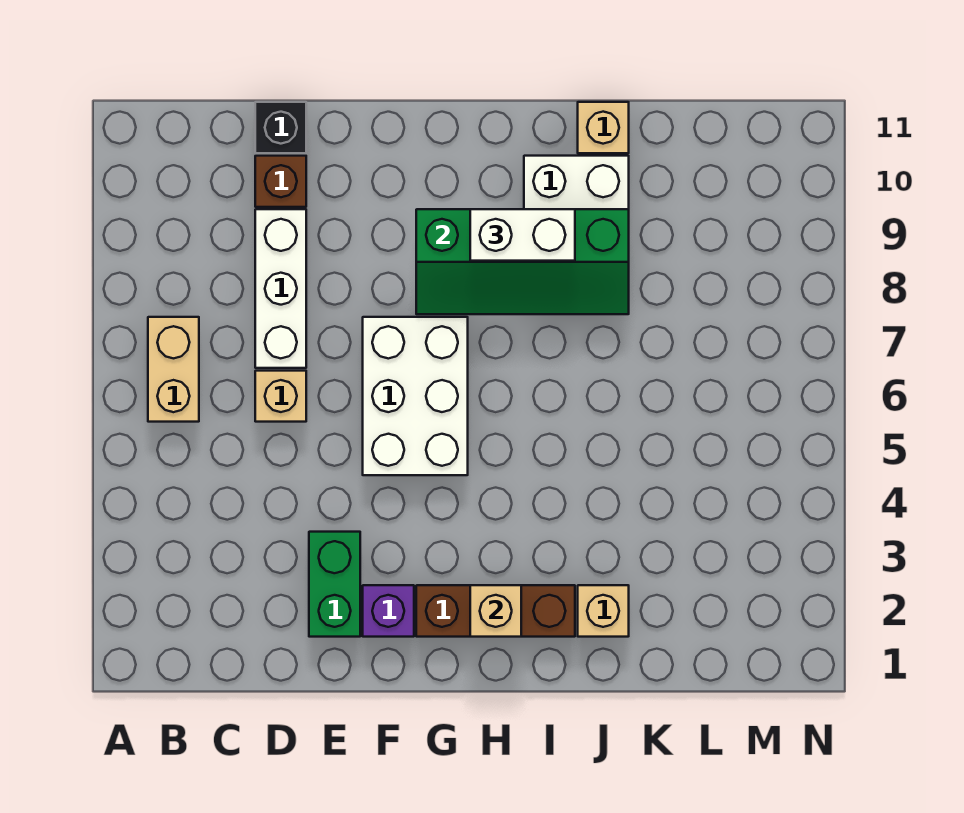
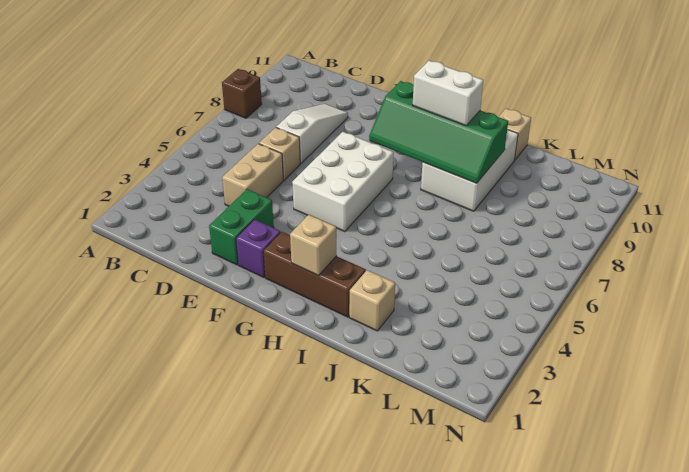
tan 1x2 brick [148,317,199,422] -> tan 1x2 brick moved to [222,144,283,206]
white 1x3 brick [255,209,306,368] -> white 1x3 slope [276,104,348,163]
brown 1x1 brick [255,156,306,207] -> brown 1x1 brick moved to [222,69,262,118]
black 1x1 brick [255,102,306,153] -> none

